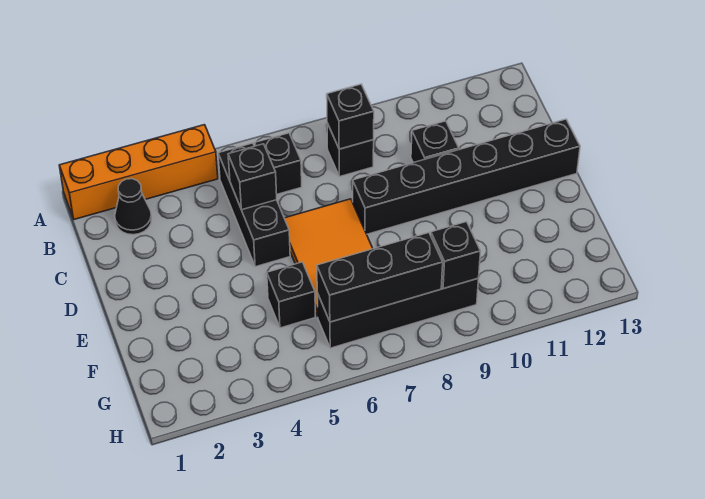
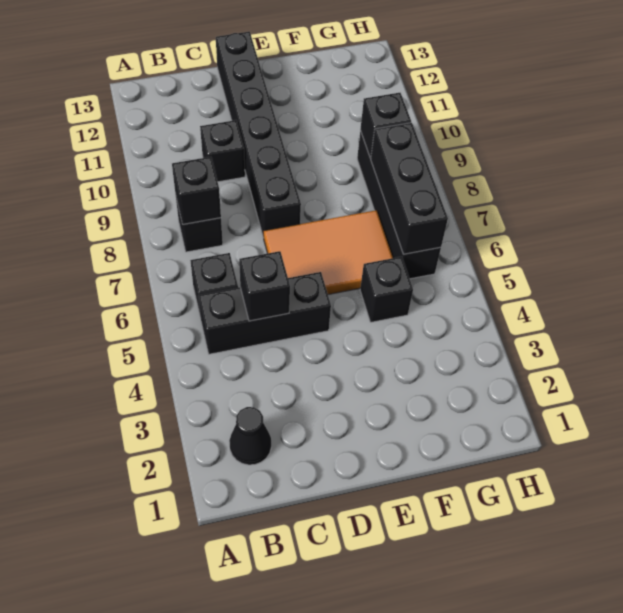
orange 1x4 brick [59,125,218,219] -> none

